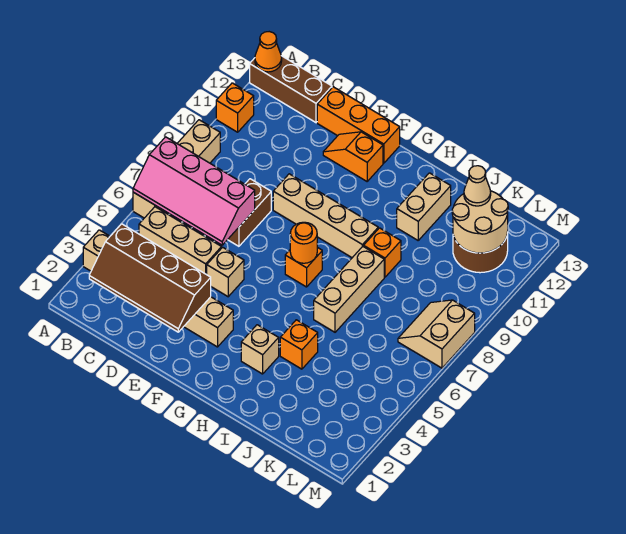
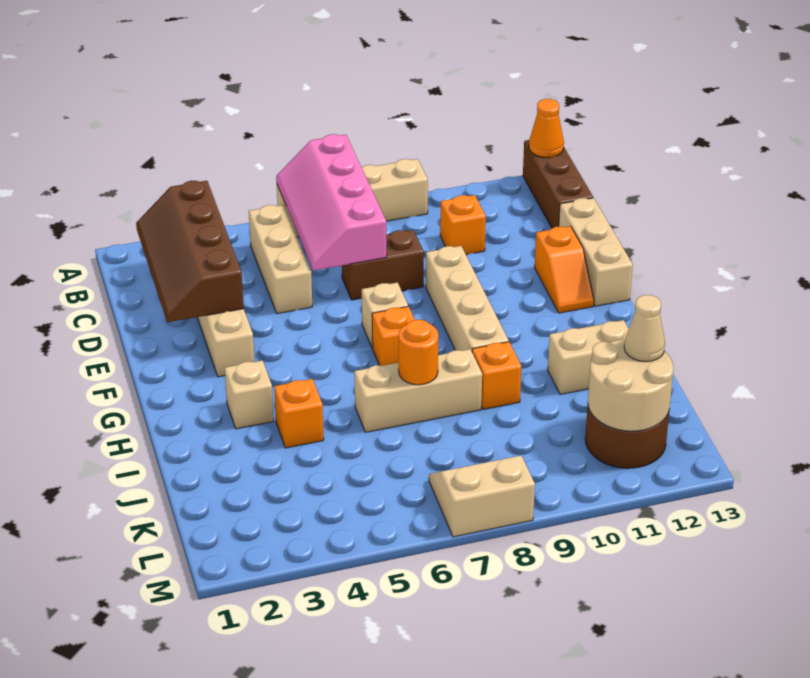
orange 1x1 brick [216,83,254,132] -> orange 1x1 brick moved to [440,195,486,255]
orange 1x3 brick [317,87,400,163] -> tan 1x3 brick [559,198,633,306]
tan 1x1 brick [207,247,244,297] -> tan 1x1 brick moved to [362,283,408,348]
orange 1x2 slope [323,132,383,181] -> orange 1x2 slope turned to [535,226,594,313]
orange 1x1 round brick [290,222,317,263] -> orange 1x1 round brick moved to [399,320,438,385]

